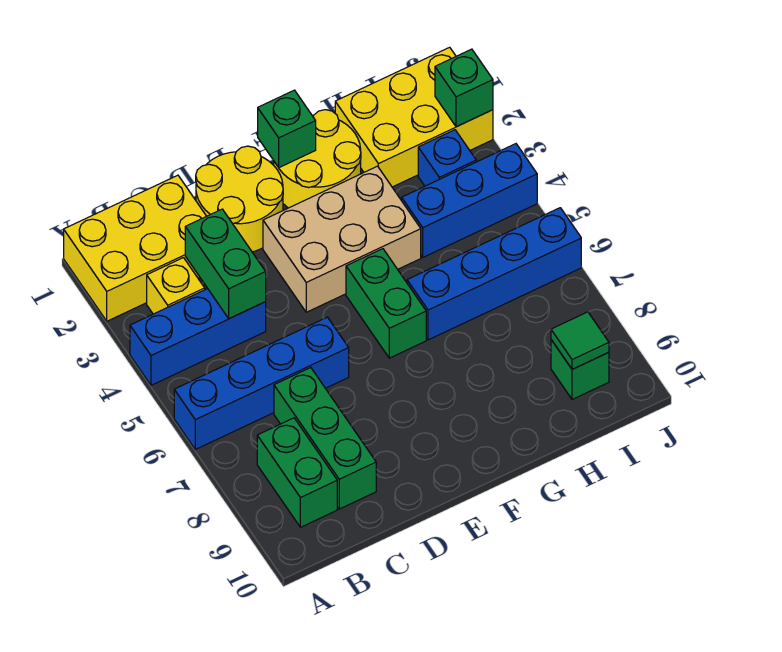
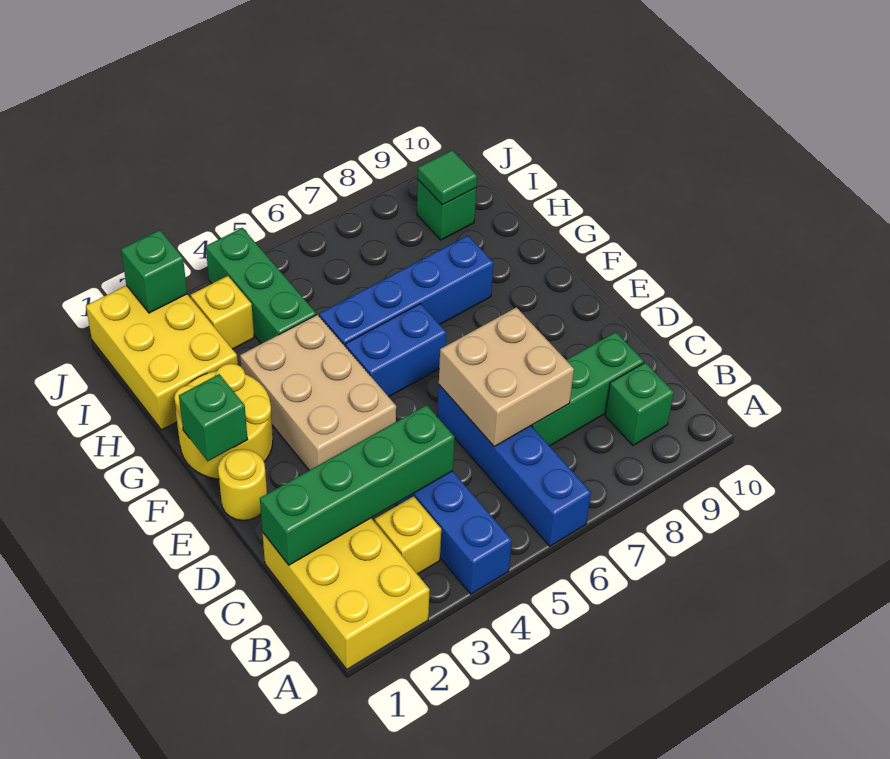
green 1x2 brick [257,418,337,527] -> green 1x1 brick [605,362,674,445]
green 1x2 brick [185,209,266,319] -> green 1x4 brick [260,405,455,565]
none -> tan 2x2 brick [439,307,574,446]
yellow 2x2 round brick [196,146,283,252] -> yellow 1x1 round brick [218,449,267,520]
green 1x2 brick [346,249,426,358] -> blue 1x2 brick [345,304,446,397]
blue 1x4 brick [407,208,581,340] -> blue 1x4 brick turned to [319,236,494,346]
blue 1x3 brick [402,144,537,257] -> green 1x3 brick [206,228,316,344]
blue 1x1 brick [418,130,476,186] -> yellow 1x1 brick [190,276,254,349]

